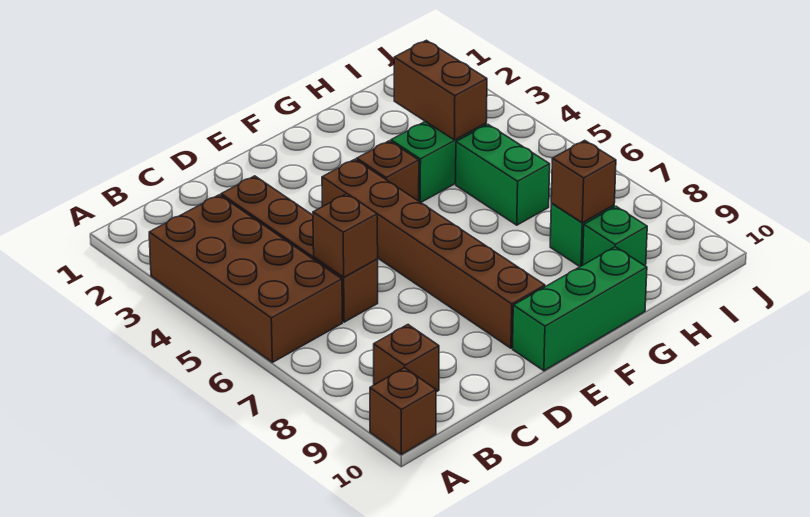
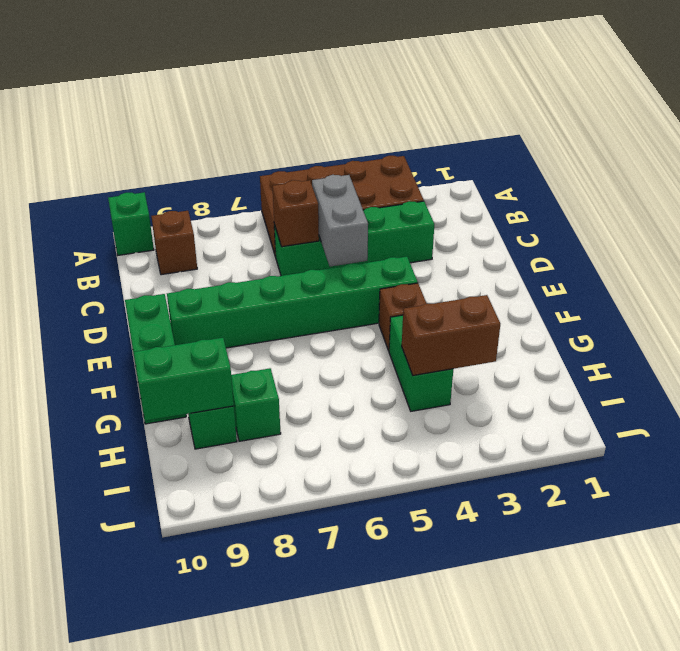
brown 1x1 brick [370,368,436,454] -> green 1x1 brick [108,192,154,255]
brown 1x4 brick [221,176,378,322] -> green 1x4 brick [274,201,434,276]
none -> grey 1x2 brick [312,175,368,267]
brown 1x6 brick [322,159,545,348] -> green 1x6 brick [167,257,418,348]
green 1x2 brick [456,124,550,225] -> green 1x2 brick moved to [134,338,234,421]
brown 1x1 brick [551,140,616,223] -> none

